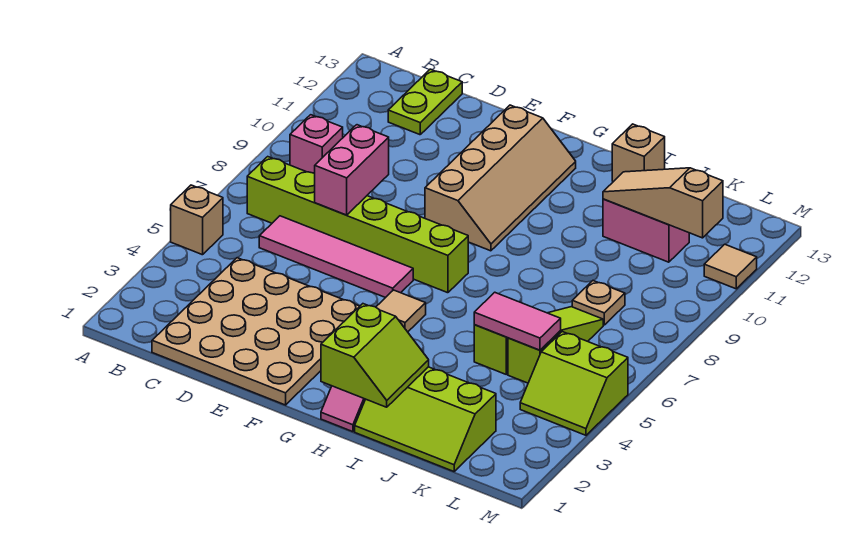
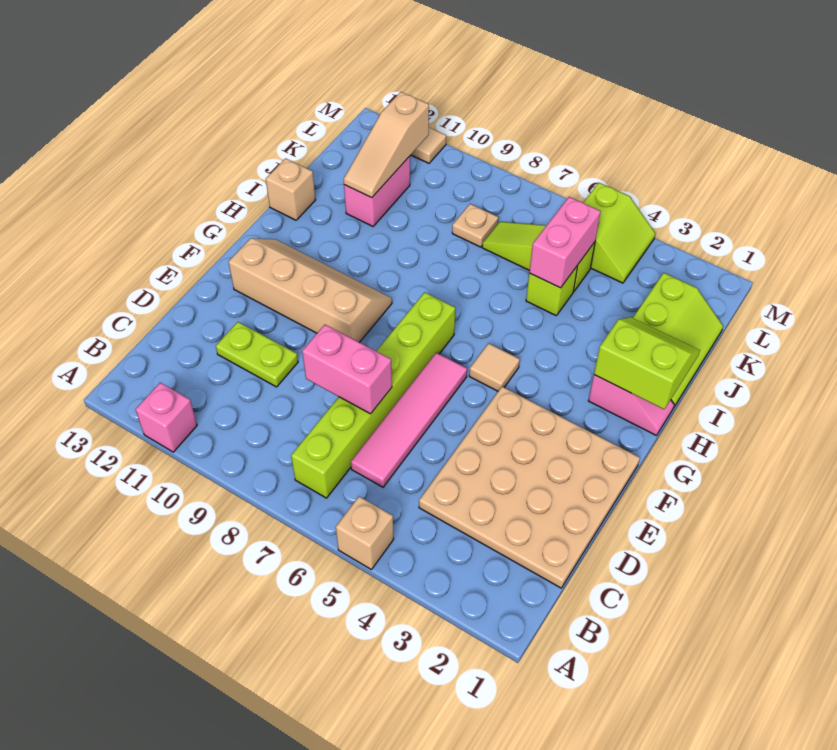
pink 1x1 brick [290,115,343,174] -> pink 1x1 brick moved to [135,383,197,452]
lime 1x2 plate [388,69,462,135] -> lime 1x2 plate moved to [216,322,298,387]
pink 1x2 tile [474,292,561,350] -> pink 1x2 brick [529,197,601,288]

